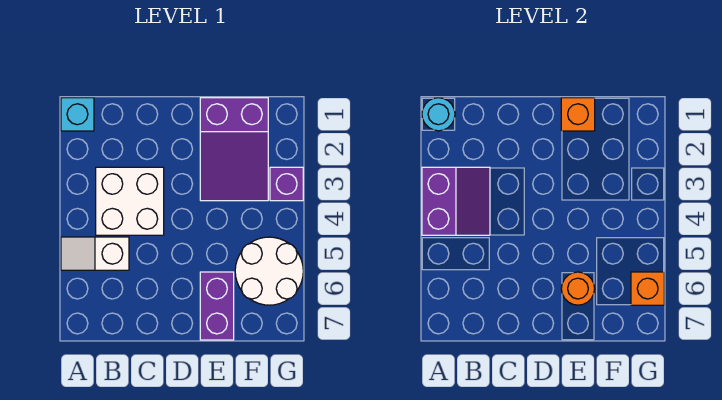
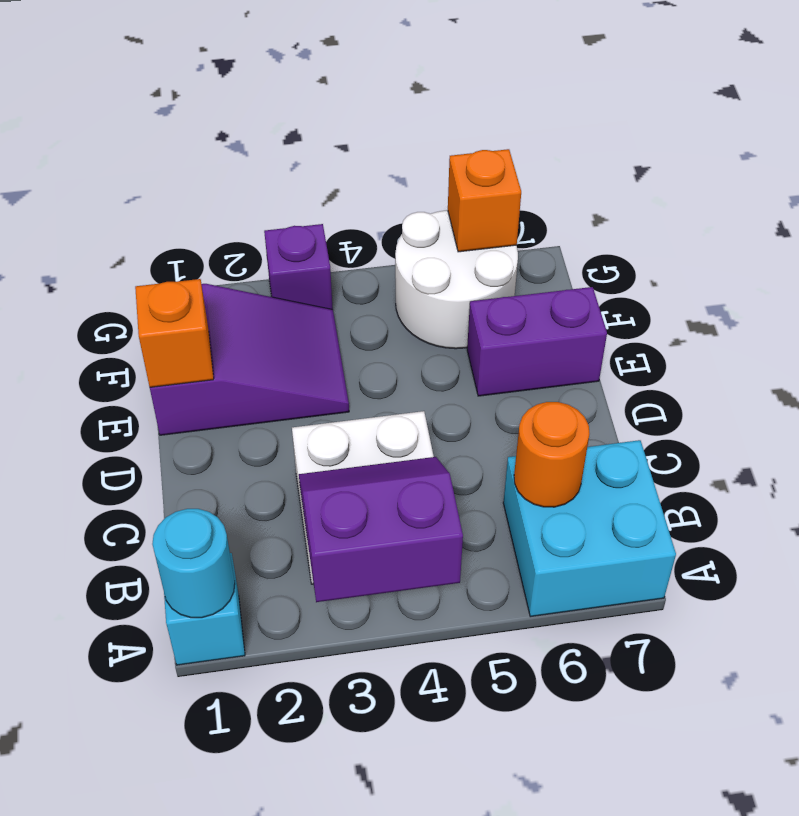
white 1x2 slope [61,237,129,270] -> none
none -> cyan 2x2 brick [503,440,676,617]
orange 1x1 round brick [561,272,595,305] -> orange 1x1 round brick moved to [514,402,590,507]

